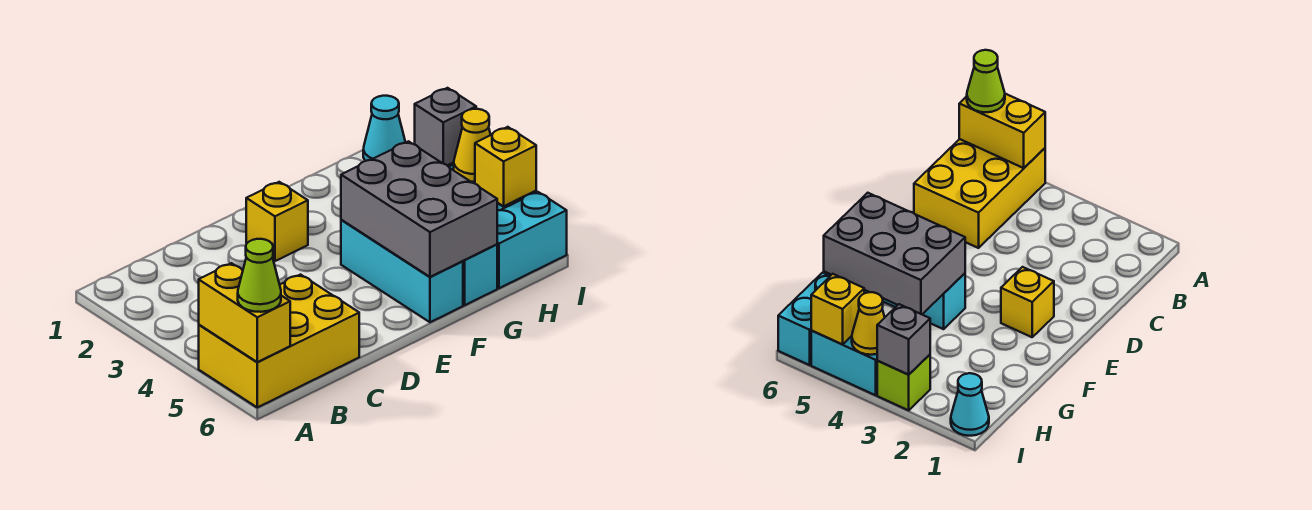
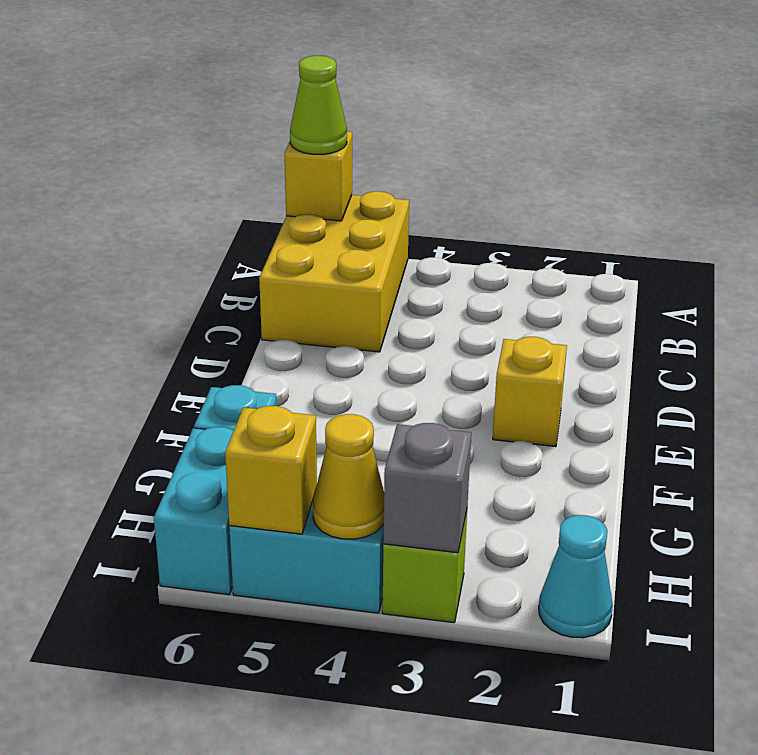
yellow 1x2 brick [199,263,290,362] -> yellow 1x1 brick [285,131,352,221]
cyan 1x3 brick [341,220,463,322] -> none
grey 2x3 brick [341,141,497,277] -> none

